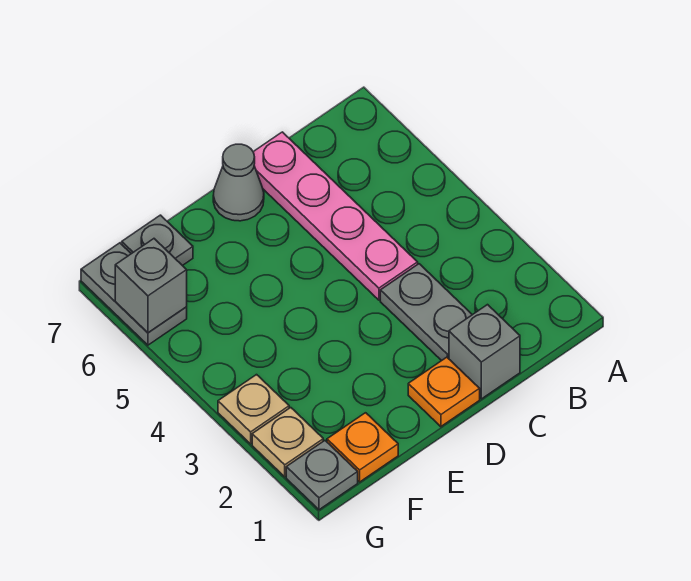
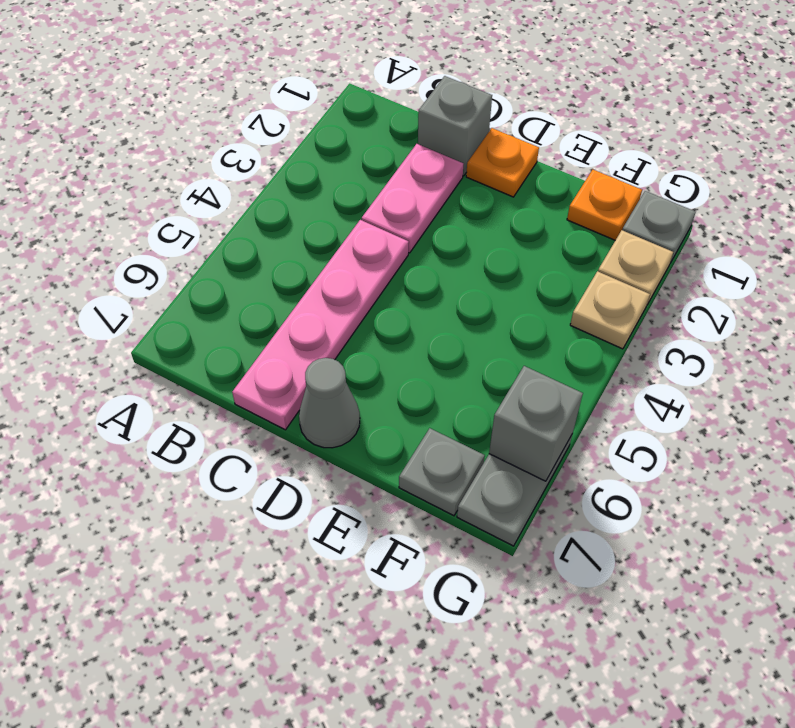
grey 1x2 plate [380,264,472,361] -> pink 1x2 plate [362,144,463,253]

